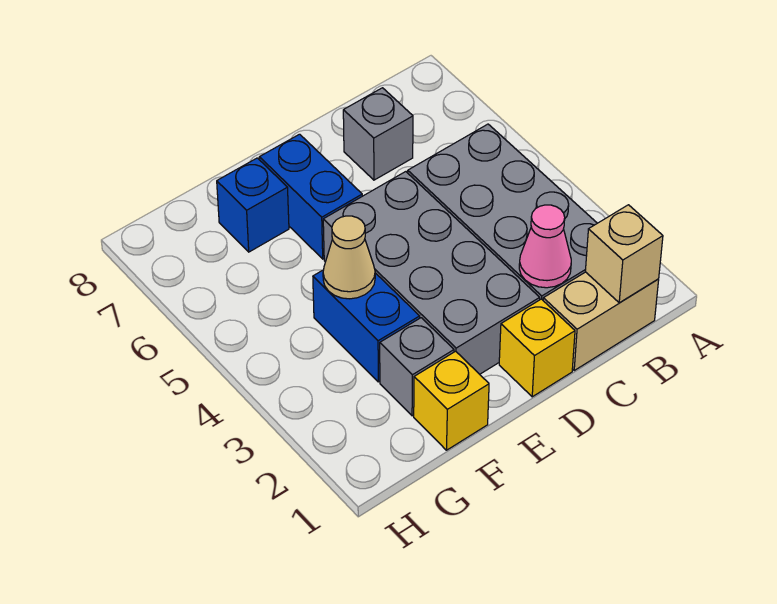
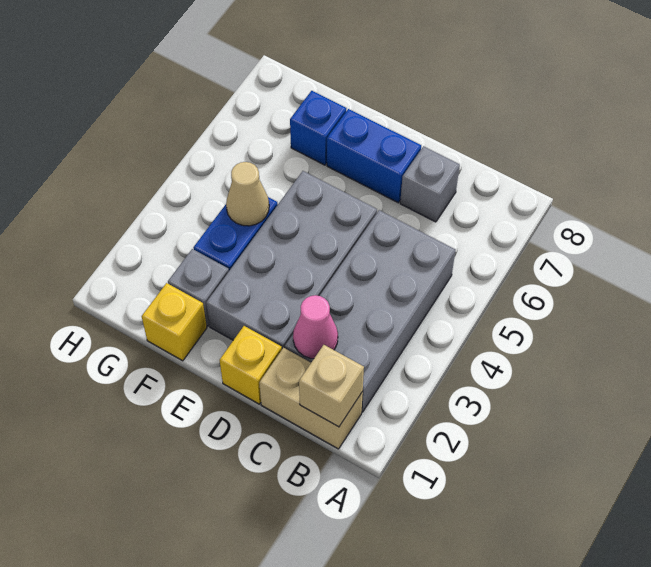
blue 1x2 brick [259,134,362,259] -> blue 1x2 brick turned to [327,109,421,203]

